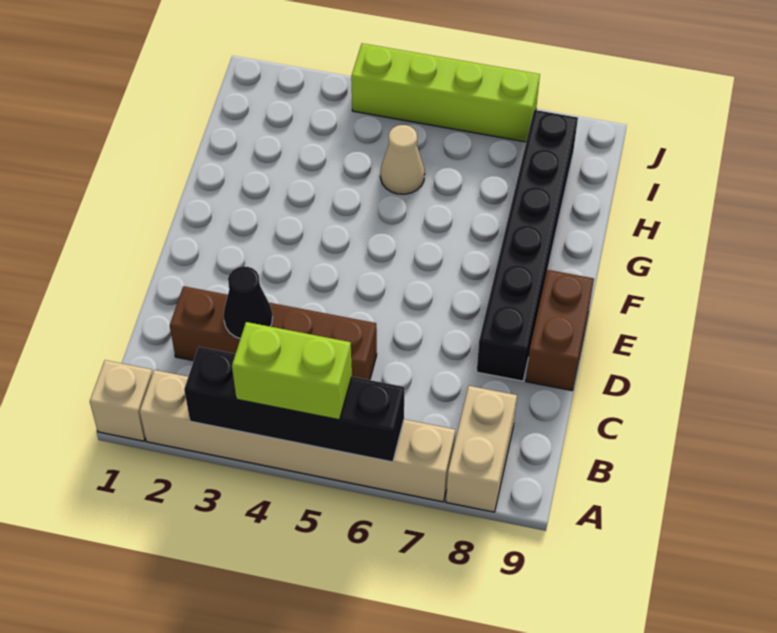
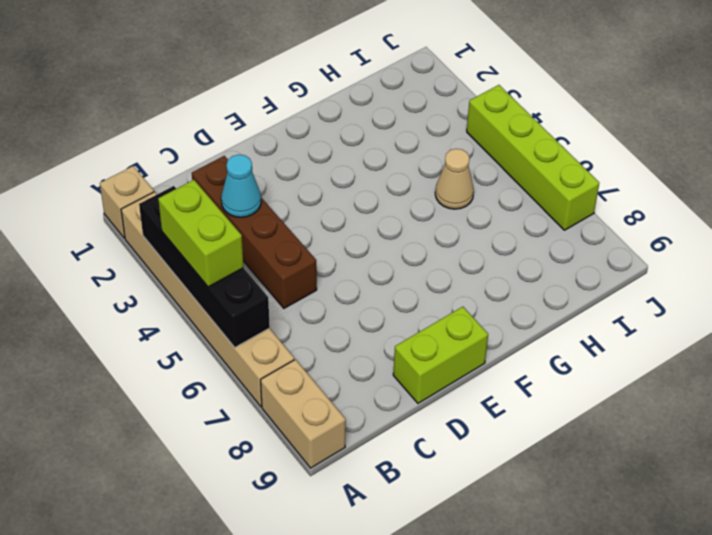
tan 1x2 brick [446,386,517,512] -> tan 1x2 brick turned to [261,360,346,468]
black 1x1 cone [223,266,273,339] -> cyan 1x1 cone [221,155,261,217]
black 1x6 brick [477,110,578,381] -> none
brown 1x2 brick [526,270,594,391] -> lime 1x2 brick [393,307,488,403]

